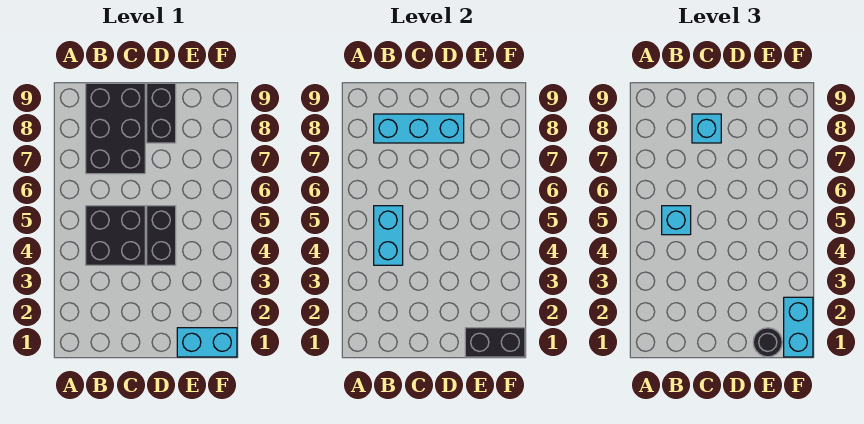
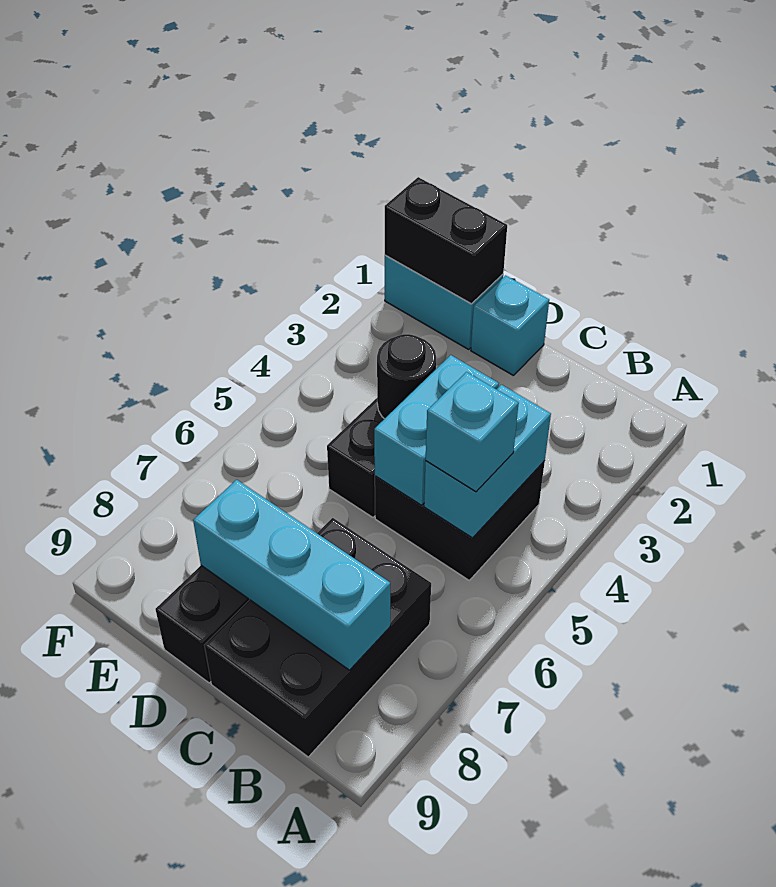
cyan 1x1 brick [692,114,721,143] -> cyan 1x1 brick moved to [471,275,549,375]
black 1x1 round brick [753,328,782,357] -> black 1x1 round brick moved to [377,334,436,419]
cyan 1x2 brick [784,297,813,357] -> cyan 1x2 brick moved to [374,355,499,505]

